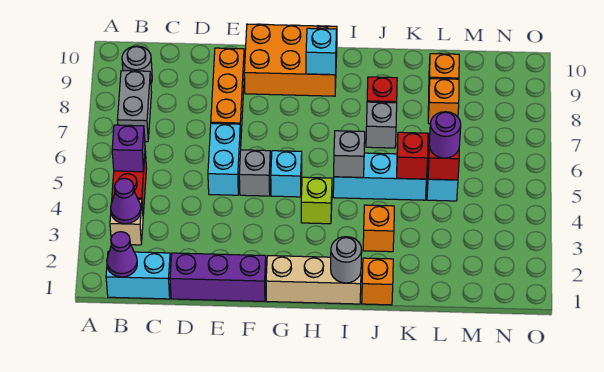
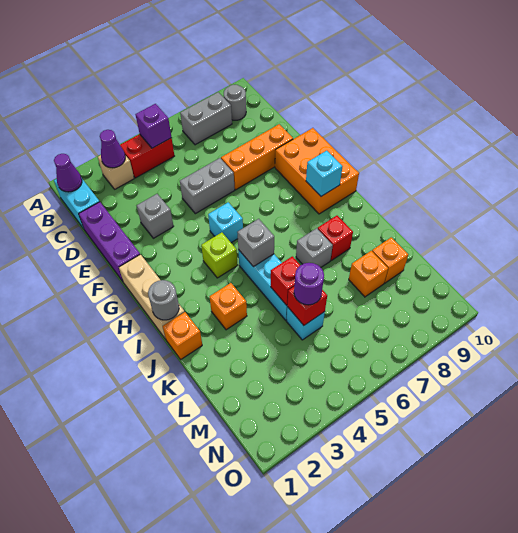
cyan 1x2 brick [208,123,241,195] -> grey 1x2 brick [180,158,235,214]
grey 1x1 brick [239,150,271,196] -> grey 1x1 brick moved to [137,194,174,238]

